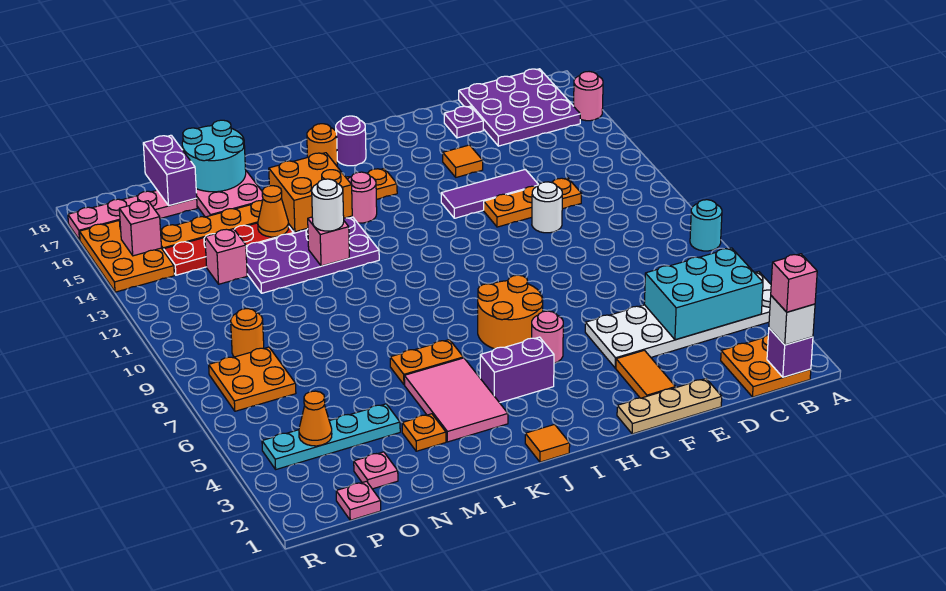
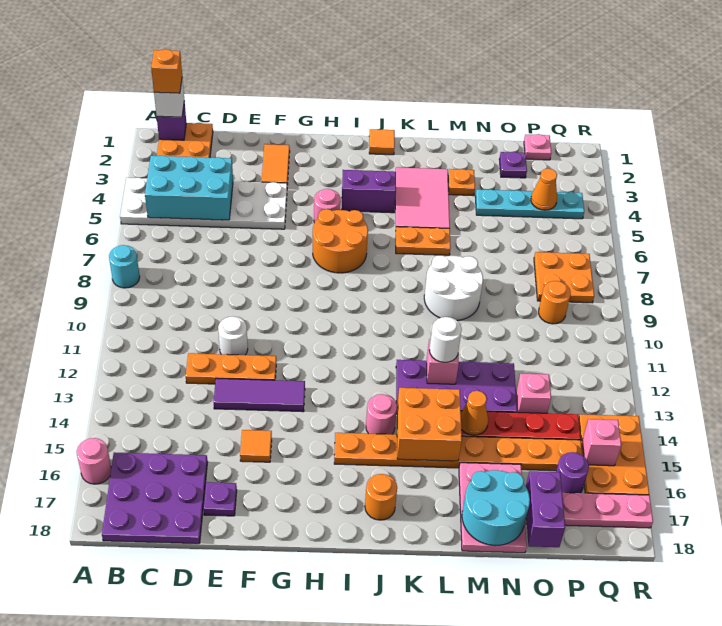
pink 1x1 brick [771,254,817,312] -> orange 1x1 brick [151,49,182,93]
tan 1x3 plate [617,379,722,434] -> none
purple 1x1 round brick [336,116,366,166] -> purple 1x1 round brick moved to [556,452,589,493]
none -> white 2x2 round brick [424,255,483,321]
pink 1x1 plate [354,452,398,489] -> purple 1x1 plate [499,152,527,178]

